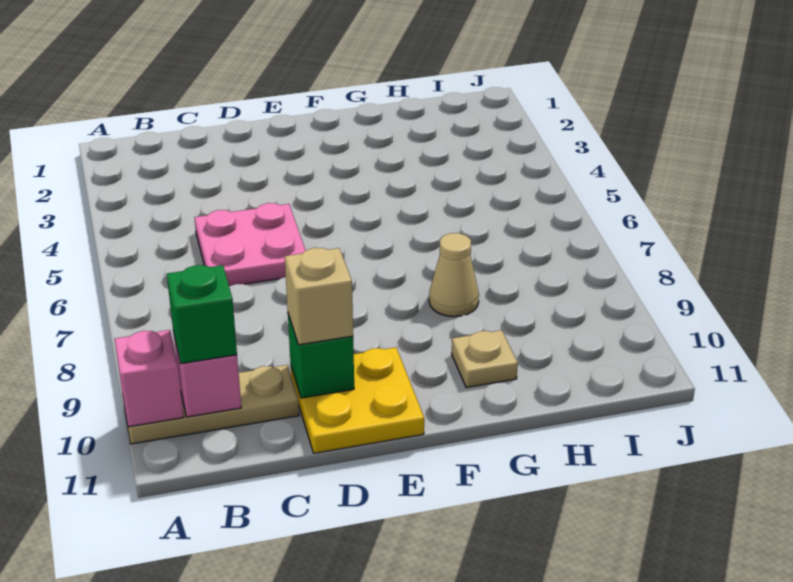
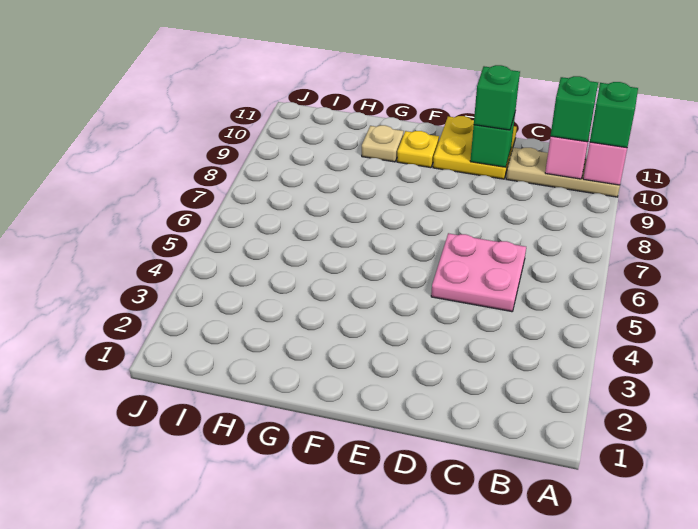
none -> green 1x1 brick [590,82,638,148]
tan 1x1 brick [285,248,353,345] -> green 1x1 brick [474,65,520,130]
none -> yellow 1x1 plate [397,131,439,168]
tan 1x1 cone [429,233,479,317] -> none

